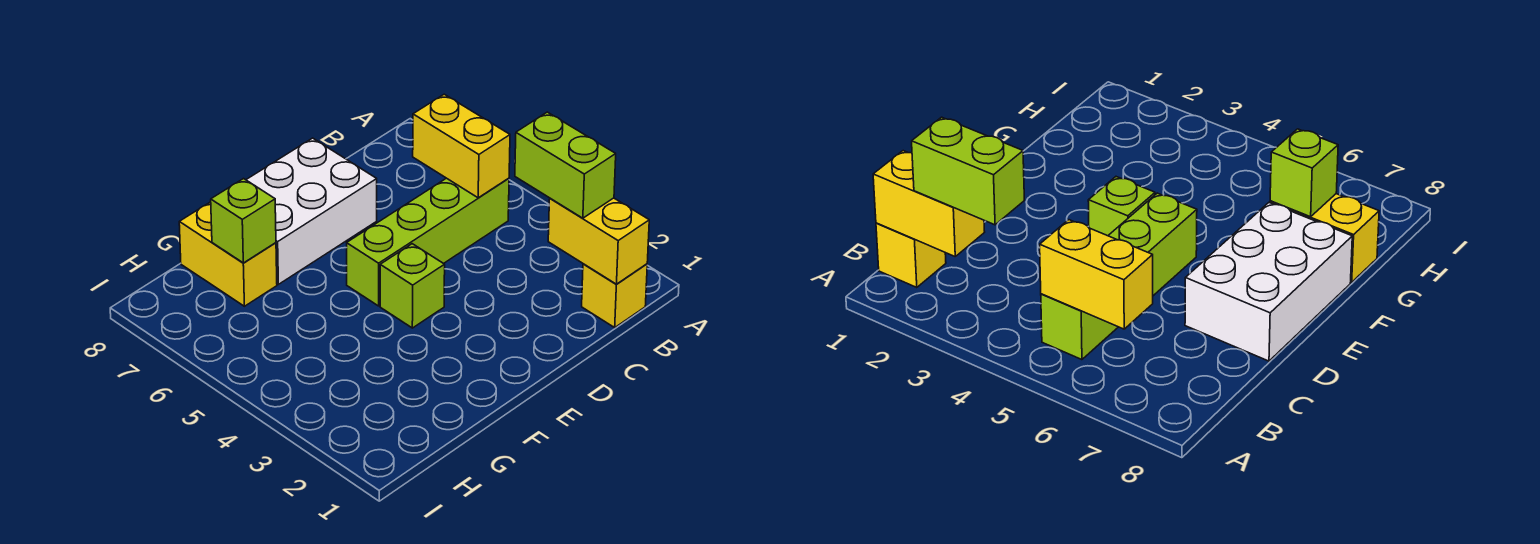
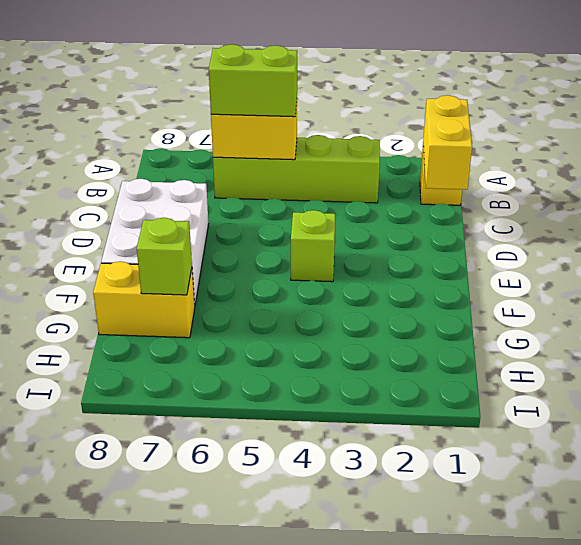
yellow 1x2 brick [548,198,649,284] -> yellow 1x2 brick turned to [423,95,472,189]
lime 1x2 brick [515,112,616,218] -> lime 1x2 brick moved to [209,44,297,117]
lime 1x4 brick [347,178,509,306] -> lime 1x4 brick turned to [213,135,380,203]

